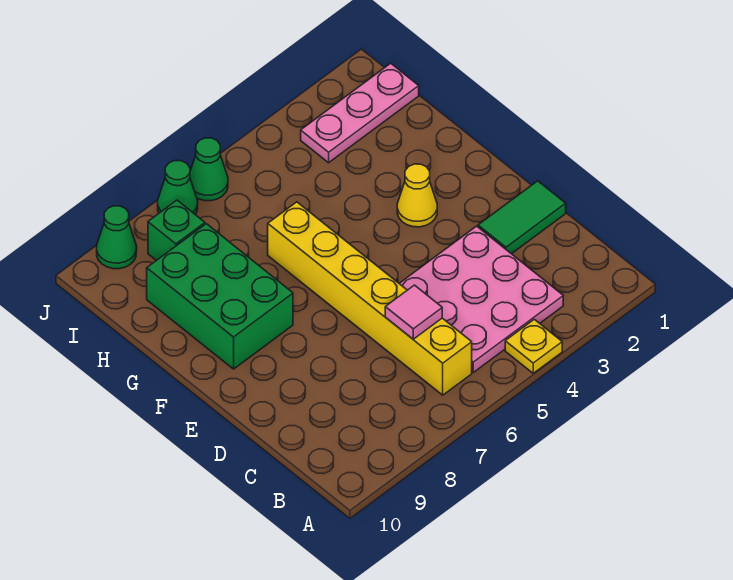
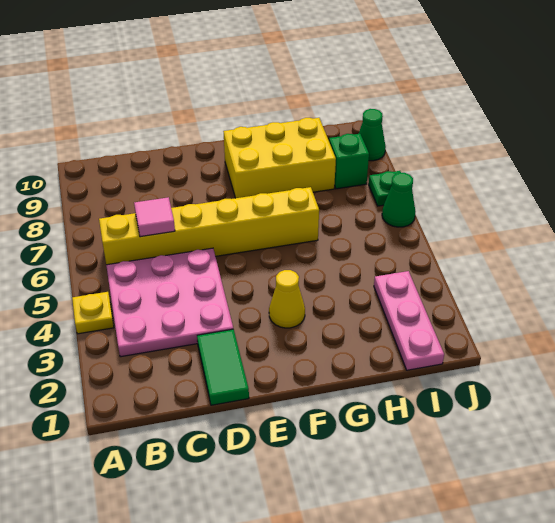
green 2x3 brick [147,224,293,369] -> yellow 2x3 brick [223,118,336,198]
green 1x1 cone [158,161,198,215] -> green 1x1 plate [369,171,401,206]

